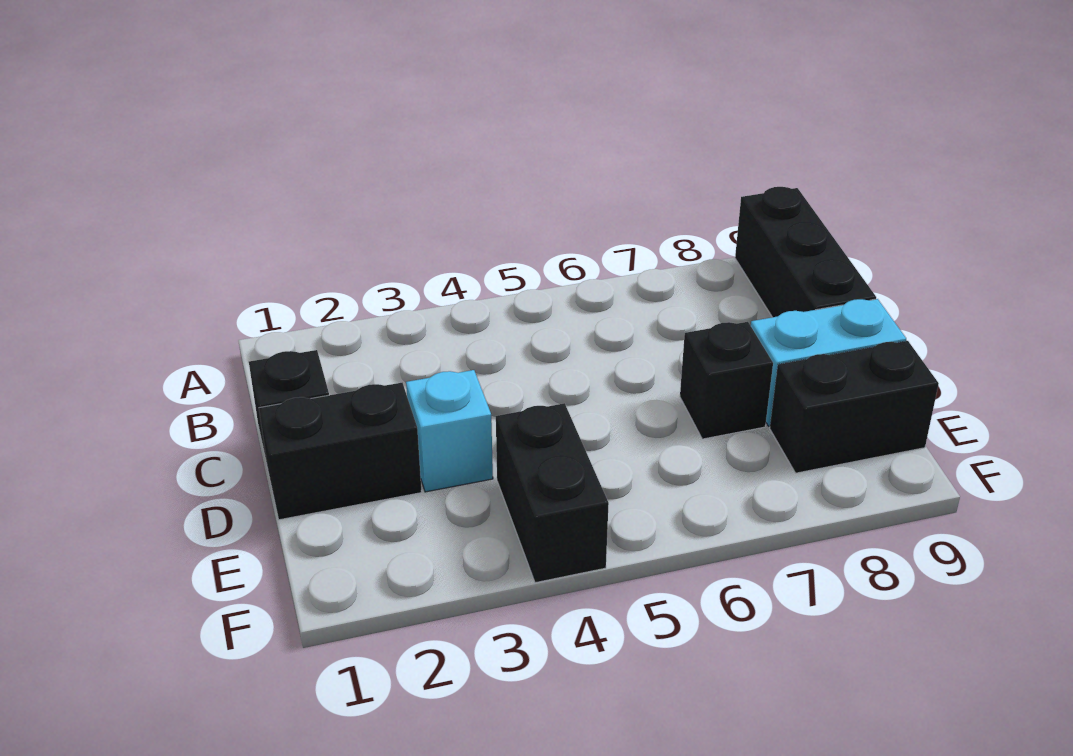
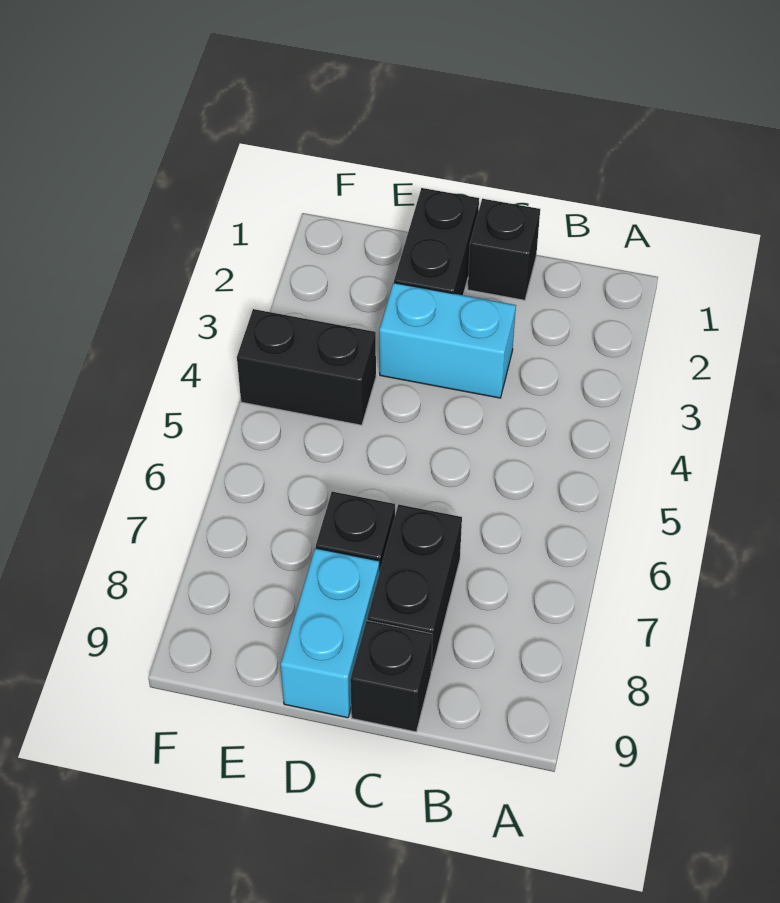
black 1x3 brick [735,187,876,317] -> black 1x1 brick [350,621,432,732]
cyan 1x1 brick [406,370,493,492] -> cyan 1x2 brick [379,283,516,398]
black 1x2 brick [770,341,939,473] -> black 1x2 brick moved to [367,505,462,672]

